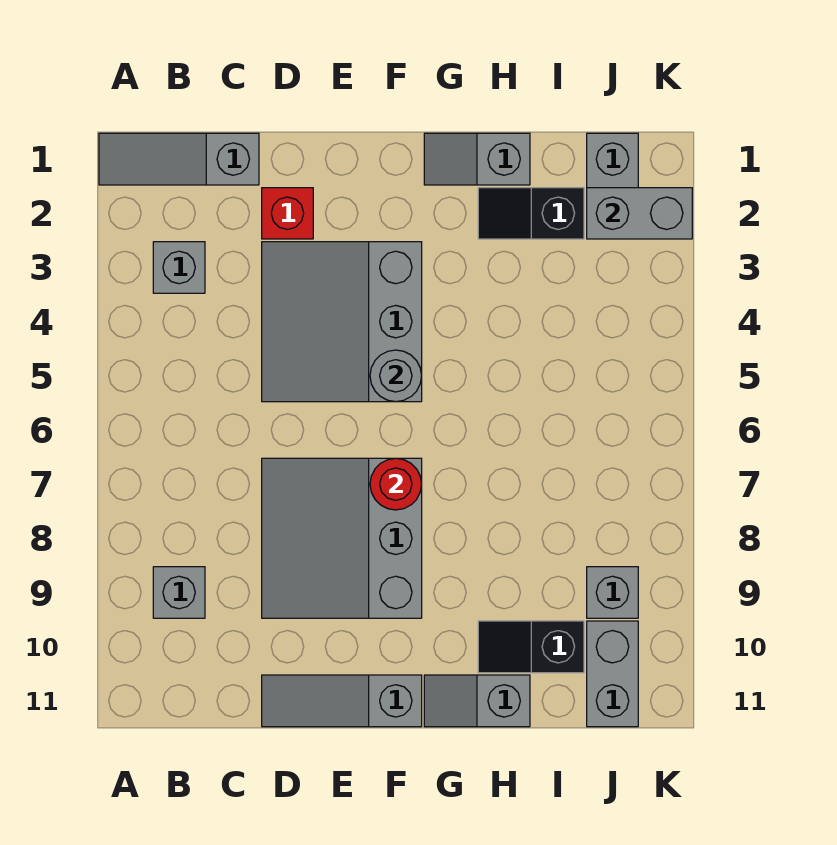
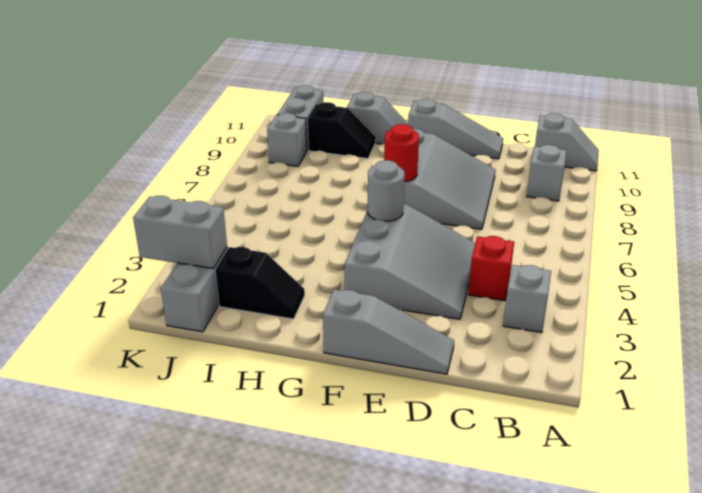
grey 1x3 slope [99,133,259,185] -> grey 1x3 slope moved to [323,290,454,374]
red 1x1 brick [262,188,313,239] -> red 1x1 brick moved to [468,236,514,301]
grey 1x2 slope [424,133,530,185] -> grey 1x2 slope moved to [535,113,599,171]

